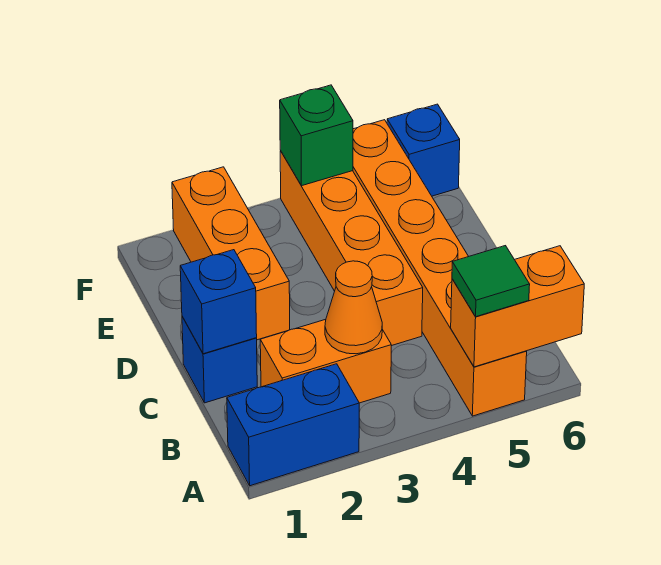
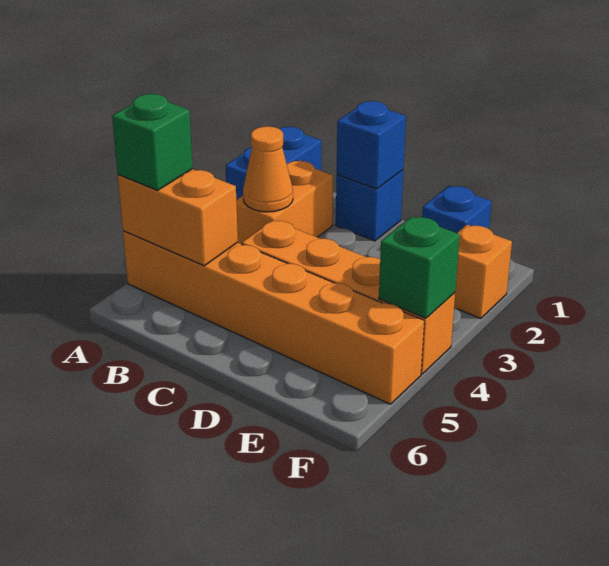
orange 1x2 brick [451,246,584,367] -> orange 1x2 brick turned to [118,169,238,266]
green 1x1 tile [452,246,530,317] -> green 1x1 brick [112,94,193,190]
orange 1x3 brick [172,167,290,340] -> orange 1x1 brick [454,225,512,319]
blue 1x1 brick [387,104,460,196] -> blue 1x1 brick moved to [422,186,492,233]

